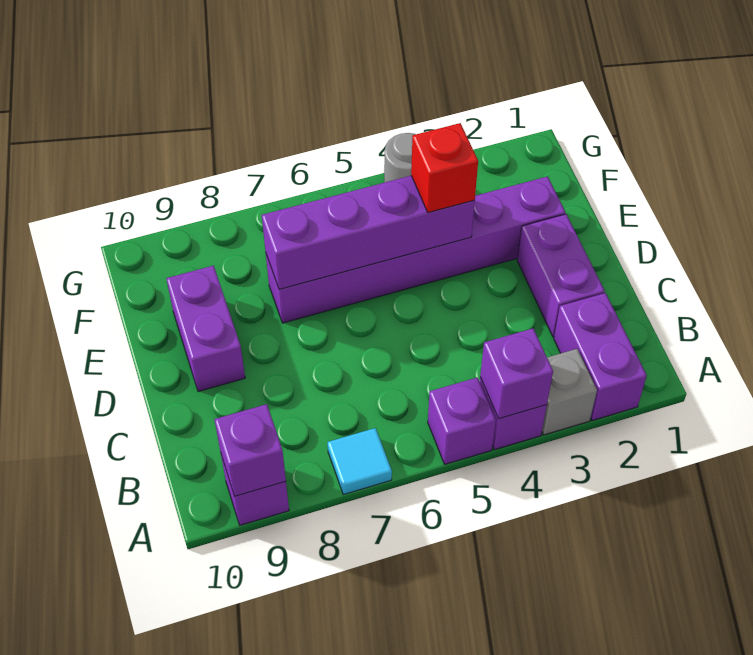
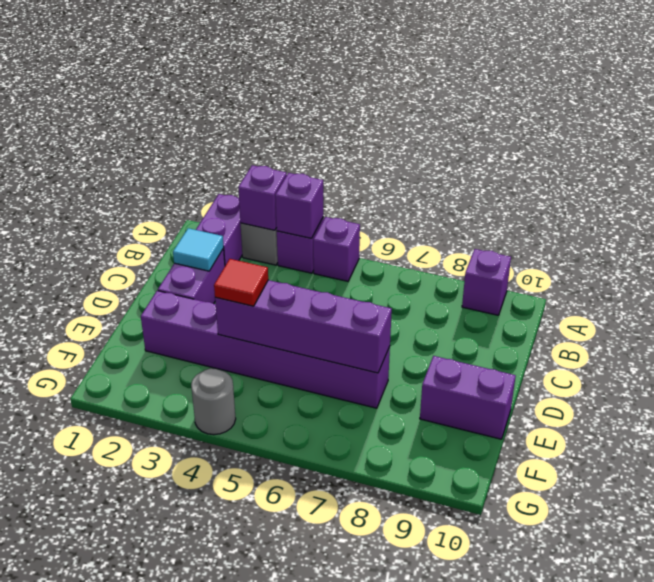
cyan 1x1 tile [327,428,392,495] -> cyan 1x1 tile moved to [173,228,224,271]
purple 1x1 brick [214,404,286,496] -> purple 1x1 brick moved to [238,165,287,230]
purple 1x2 brick [166,266,245,392] -> purple 1x2 brick turned to [420,356,516,439]
red 1x1 brick [411,123,478,213] -> red 1x1 tile [214,259,268,306]

